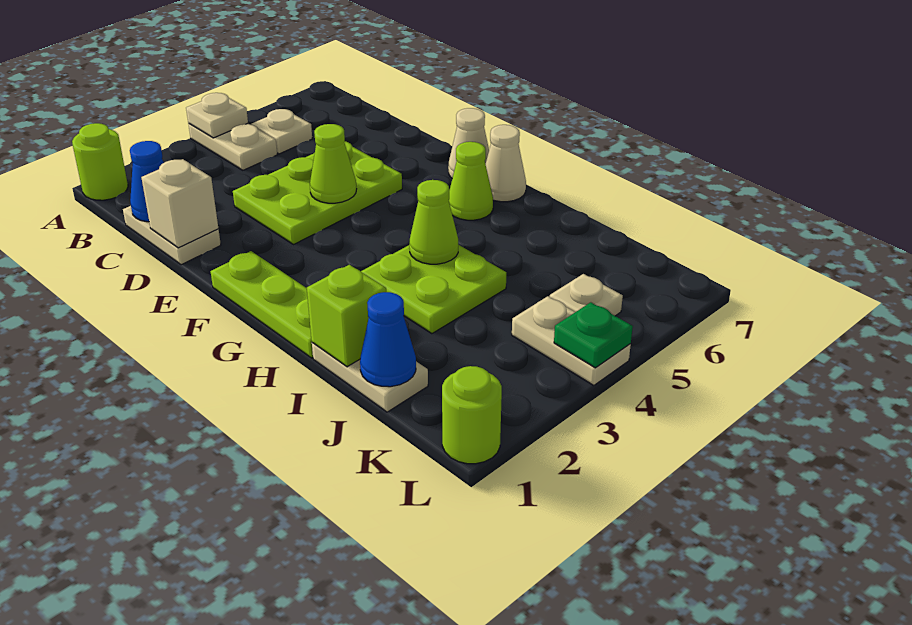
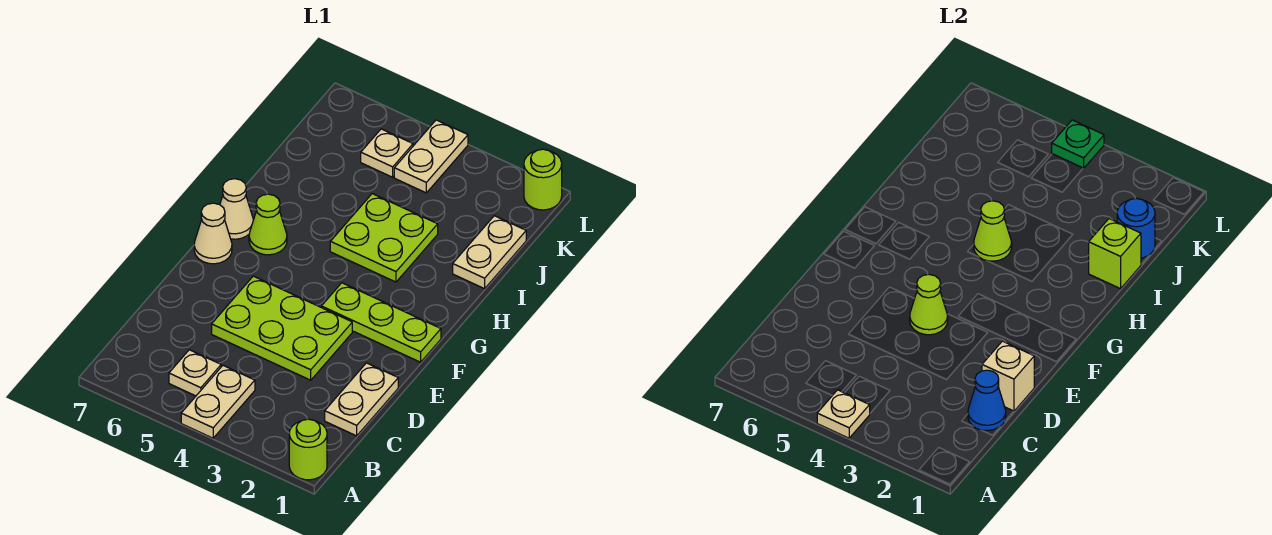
lime 1x3 plate [210,251,313,358] -> lime 1x3 plate turned to [321,283,441,362]
blue 1x1 cone [360,292,416,387] -> blue 1x1 round brick [1117,198,1155,258]

